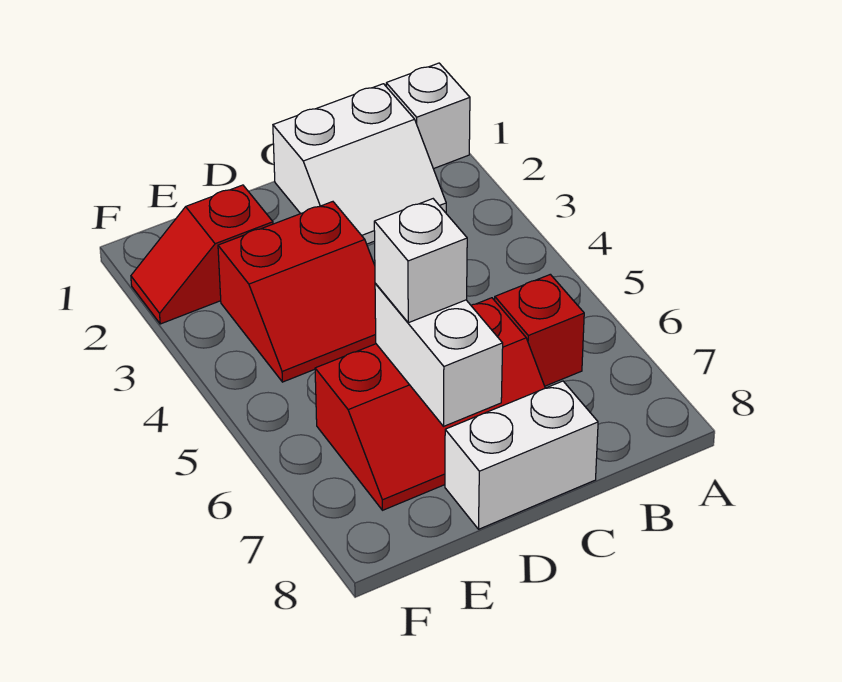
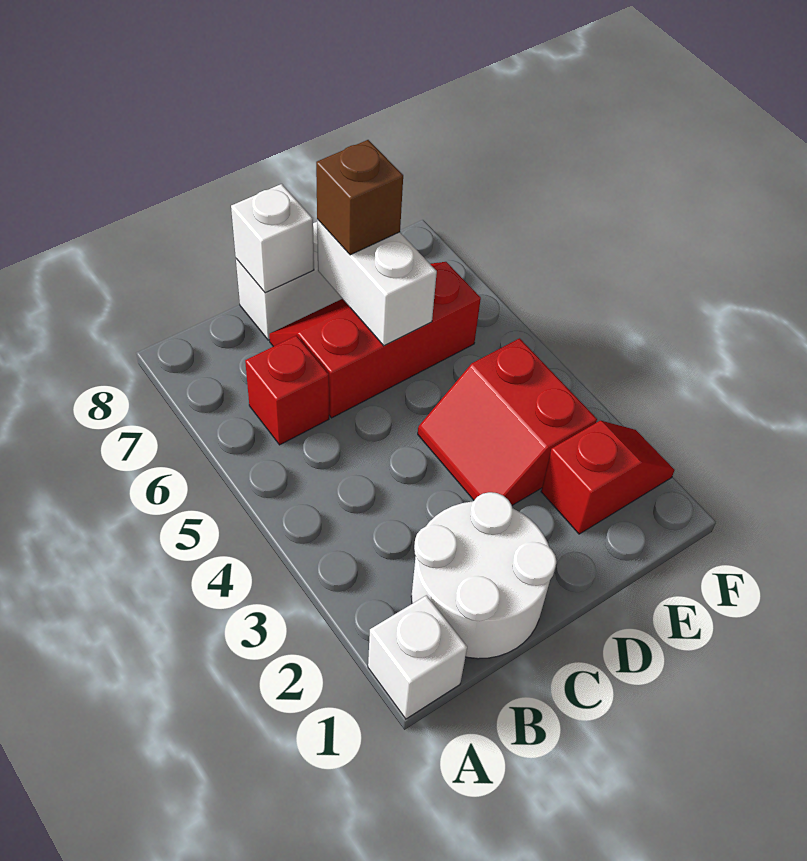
white 2x2 slope [273,84,446,244] -> white 2x2 round brick [411,492,557,659]
red 2x2 slope [218,202,376,382] -> red 2x2 slope turned to [418,338,597,505]
white 1x1 brick [374,199,467,323] -> white 1x1 brick moved to [231,184,314,293]
none -> brown 1x1 brick [316,140,403,255]

